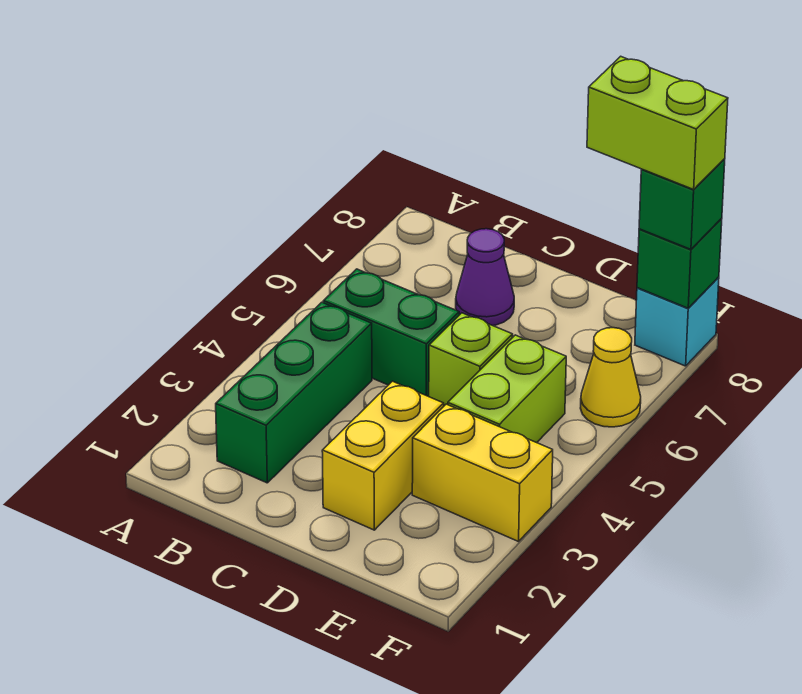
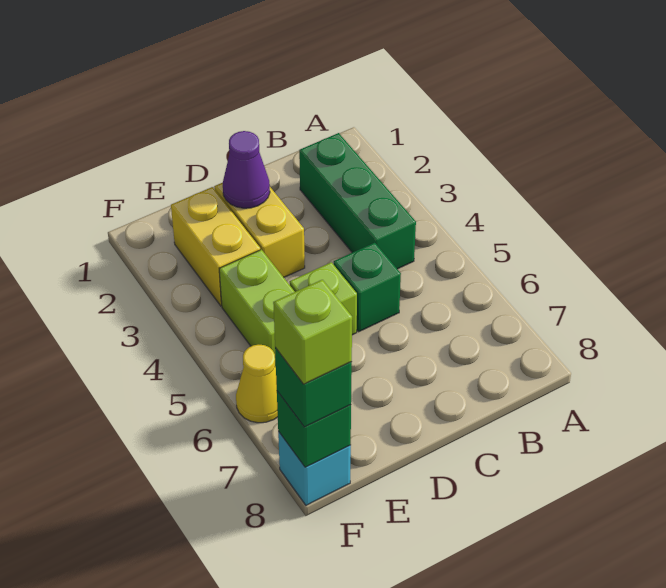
green 1x2 brick [323,269,459,396] -> green 1x1 brick [334,243,401,332]
purple 1x1 cone [456,229,514,326] -> purple 1x1 cone moved to [223,131,270,208]
yellow 1x2 brick [412,404,553,542] -> yellow 1x2 brick turned to [171,187,260,306]
lime 1x2 brick [587,56,728,189] -> lime 1x1 brick [273,280,352,384]

